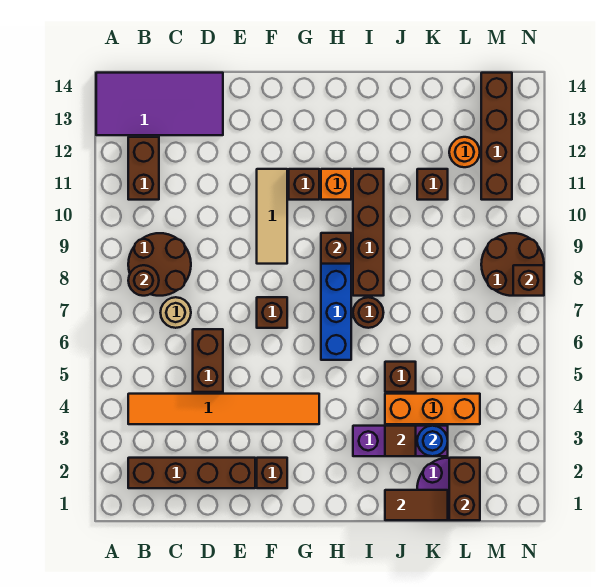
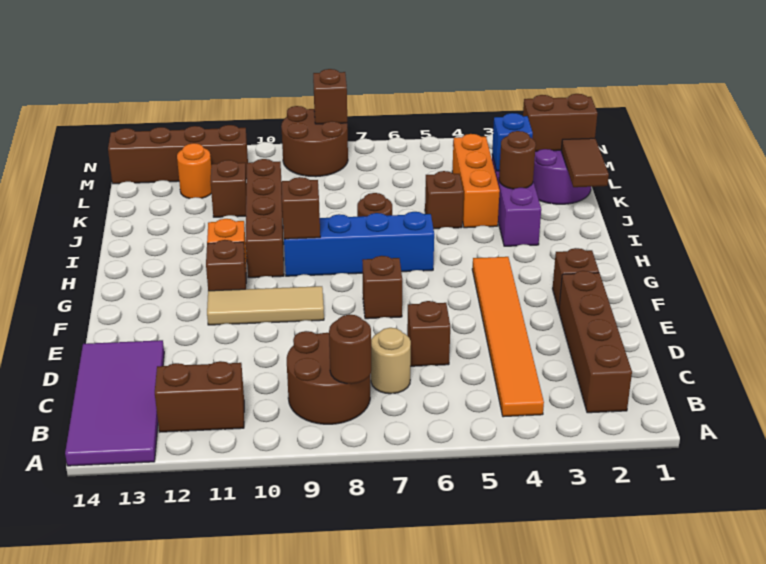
brown 1x2 brick [193,329,223,392] -> brown 1x1 brick [407,301,450,366]
brown 1x4 brick [353,169,384,296] -> brown 1x4 brick turned to [246,159,284,278]
brown 1x1 tile [385,426,416,456] -> brown 1x1 round brick [499,131,536,189]
blue 1x1 round brick [417,426,448,456] -> blue 1x1 brick [492,113,533,171]

